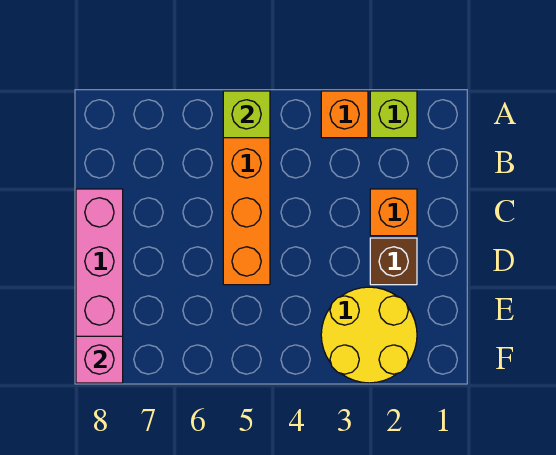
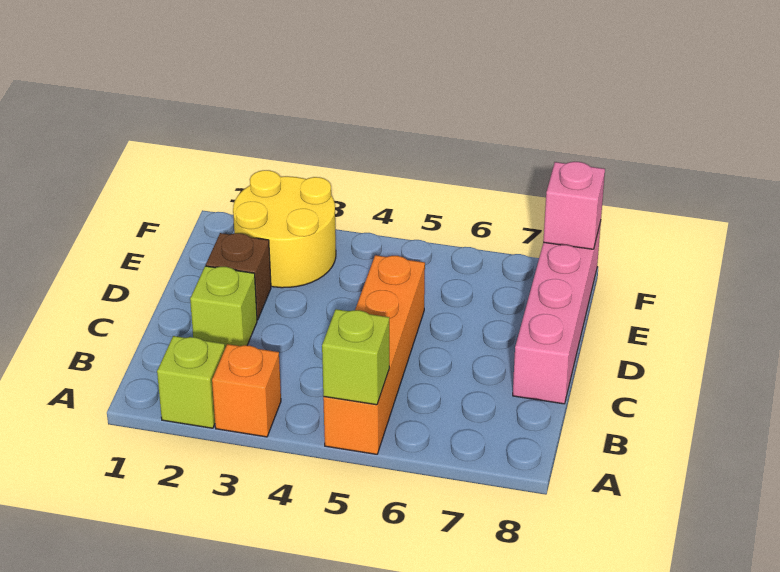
orange 1x1 brick [370,189,417,236] -> lime 1x1 brick [190,266,257,348]

